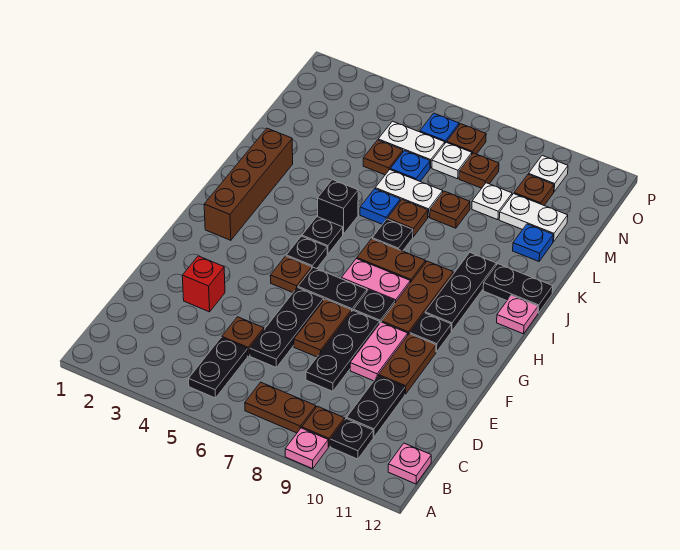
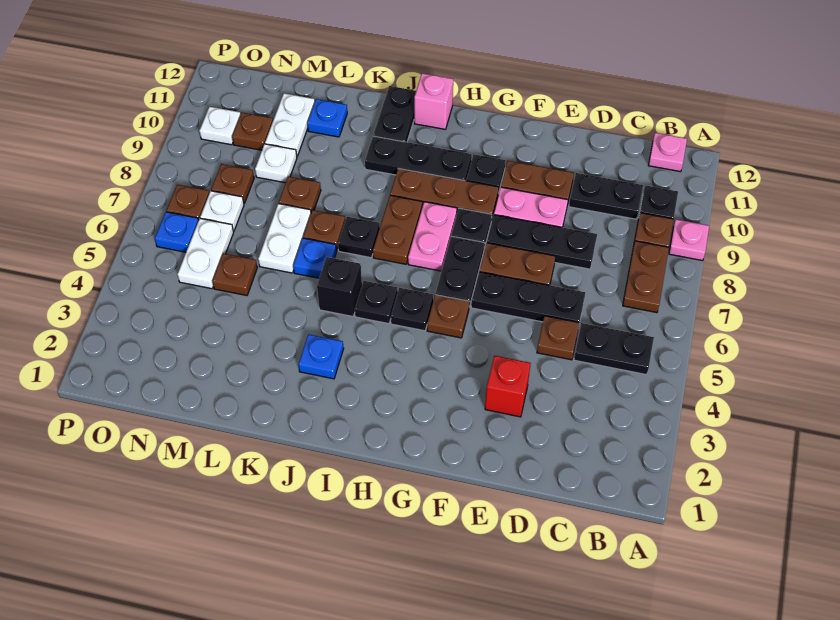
brown 1x4 brick [204,128,293,240] -> none
pink 1x1 plate [497,295,538,334] -> pink 1x1 brick [414,73,453,129]
blue 1x1 plate [390,151,430,181] -> blue 1x1 plate moved to [298,334,344,379]

